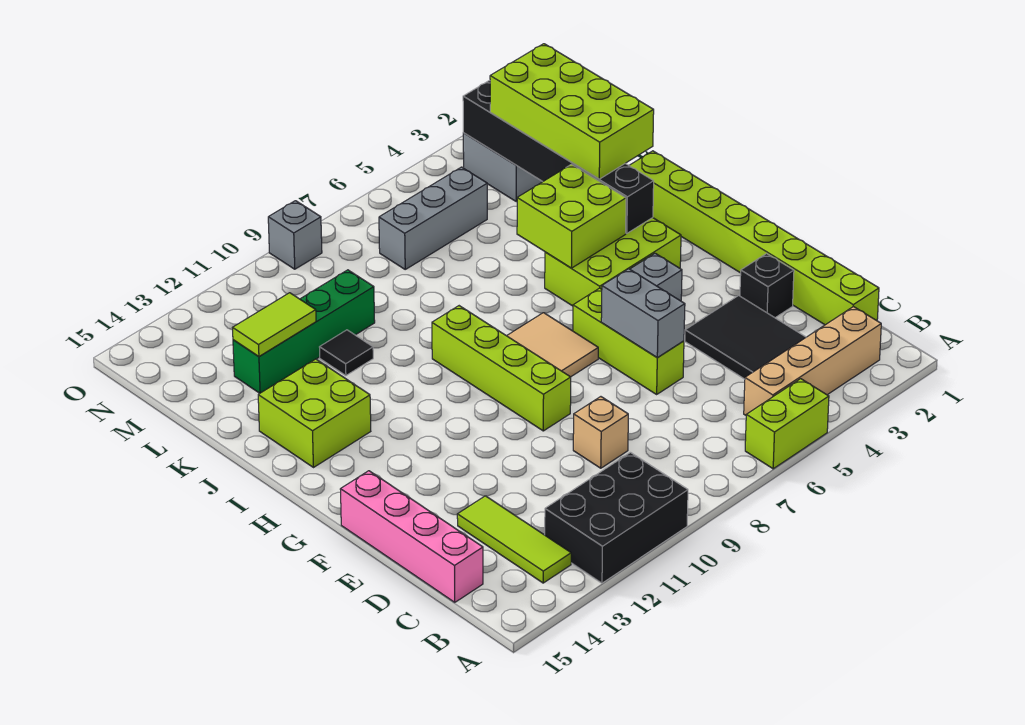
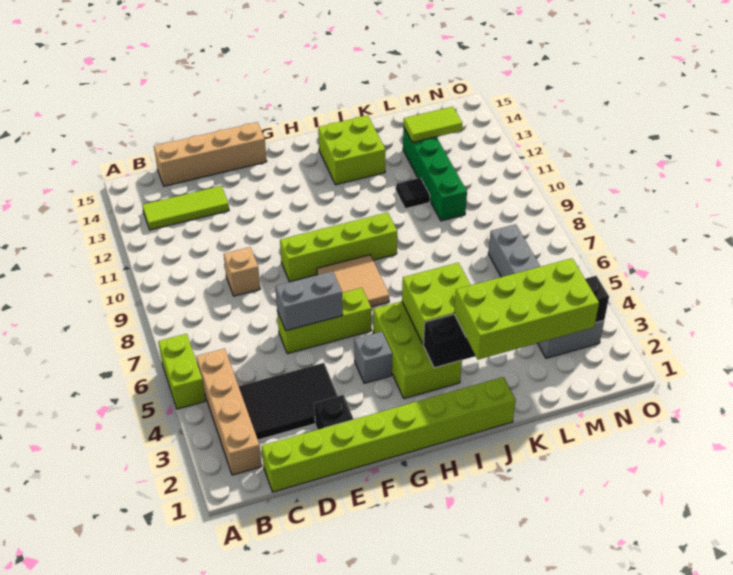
black 2x3 brick [545,453,688,583] -> none
pink 1x4 brick [340,471,483,602] -> tan 1x4 brick [154,122,267,186]
lime 1x2 tile [233,293,316,357] -> lime 1x2 tile turned to [403,107,462,142]
grey 1x1 brick [268,201,322,269] -> none

